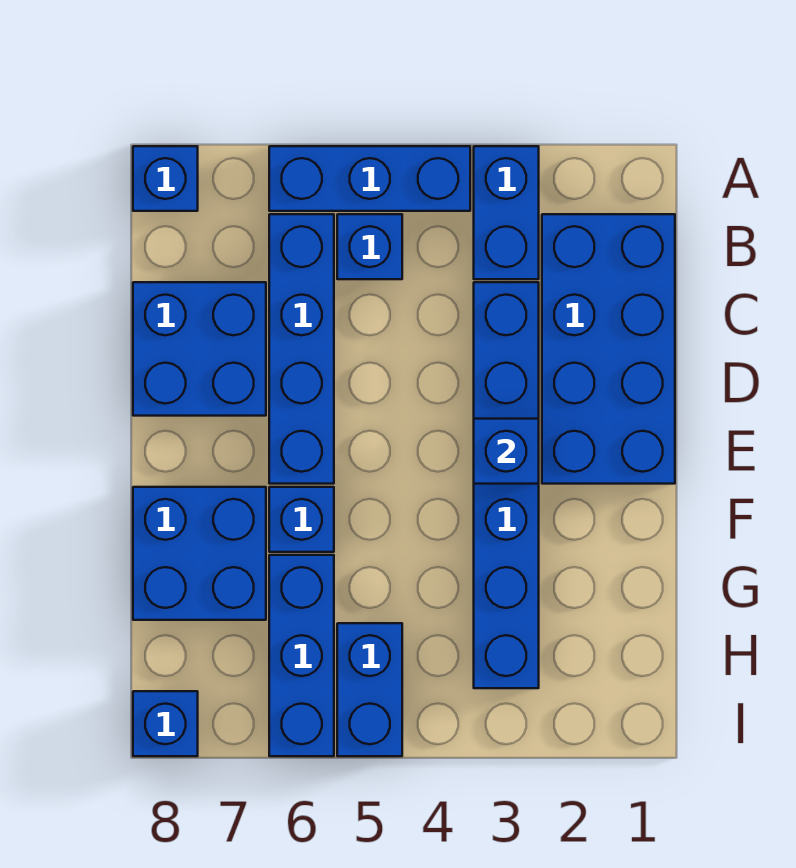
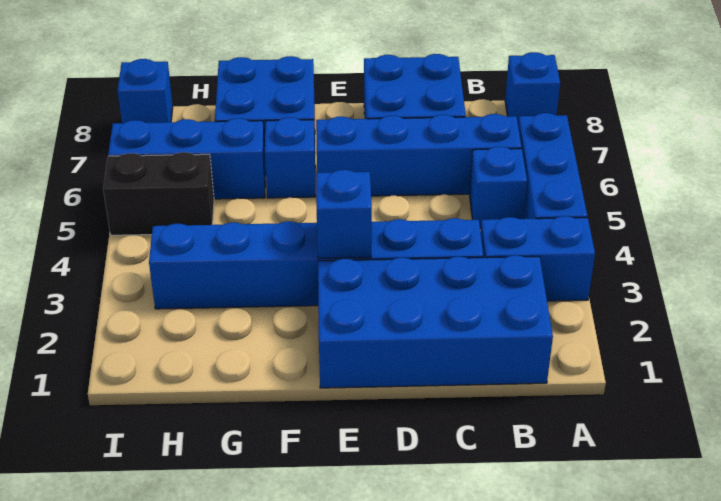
blue 1x2 brick [337,623,402,756] -> black 1x2 brick [103,152,214,235]

